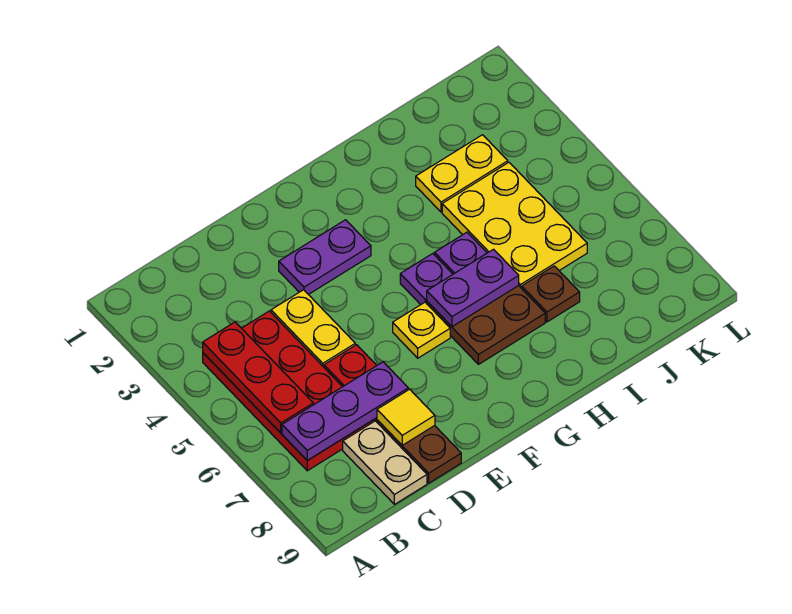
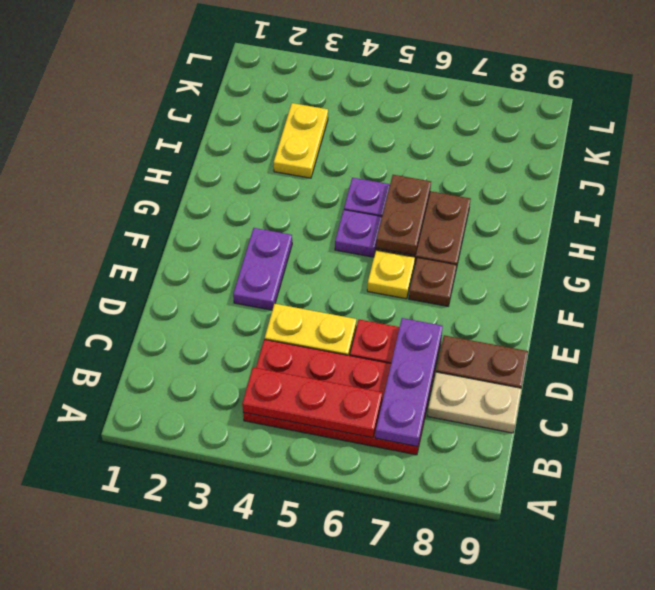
yellow 1x1 tile [377,389,435,445] -> none
purple 1x2 plate [427,249,519,327] -> brown 1x2 plate [376,175,431,255]
yellow 2x3 plate [442,162,587,288] -> none
brown 1x1 plate [522,266,580,322] -> brown 1x1 plate moved to [409,258,457,306]

